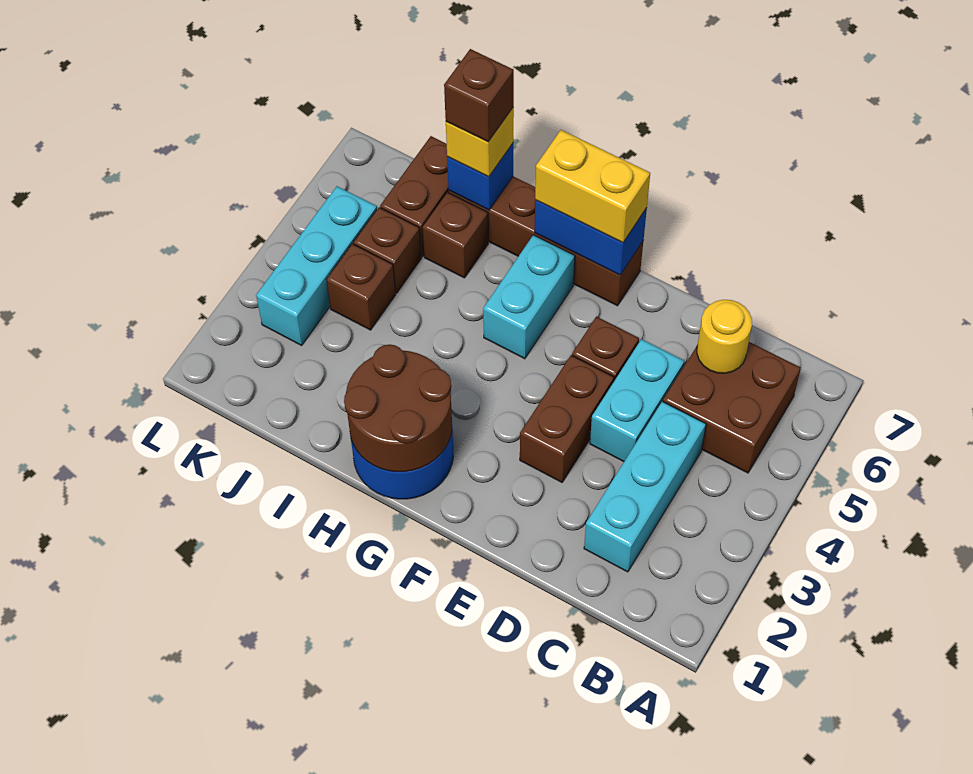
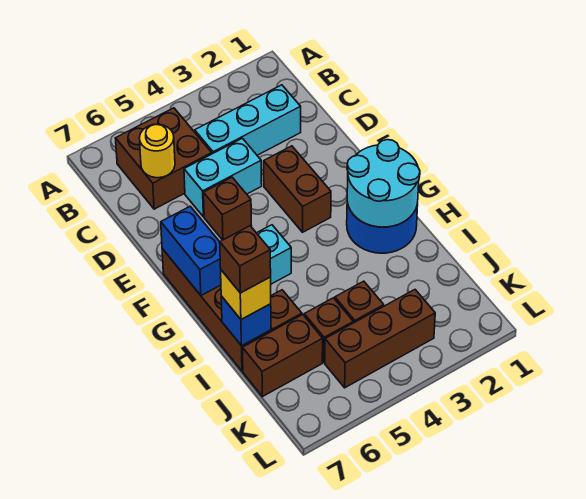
brown 1x2 brick [520,355,614,482] -> brown 1x2 brick turned to [264,146,331,232]
yellow 1x2 brick [535,130,650,243] -> none
brown 2x2 round brick [344,344,452,472] -> cyan 2x2 round brick [347,140,420,227]
cyan 1x3 brick [256,186,377,345] -> brown 1x3 brick [325,290,435,388]

